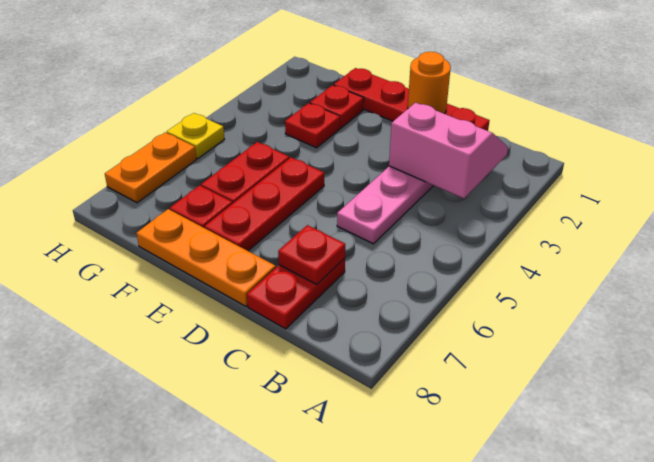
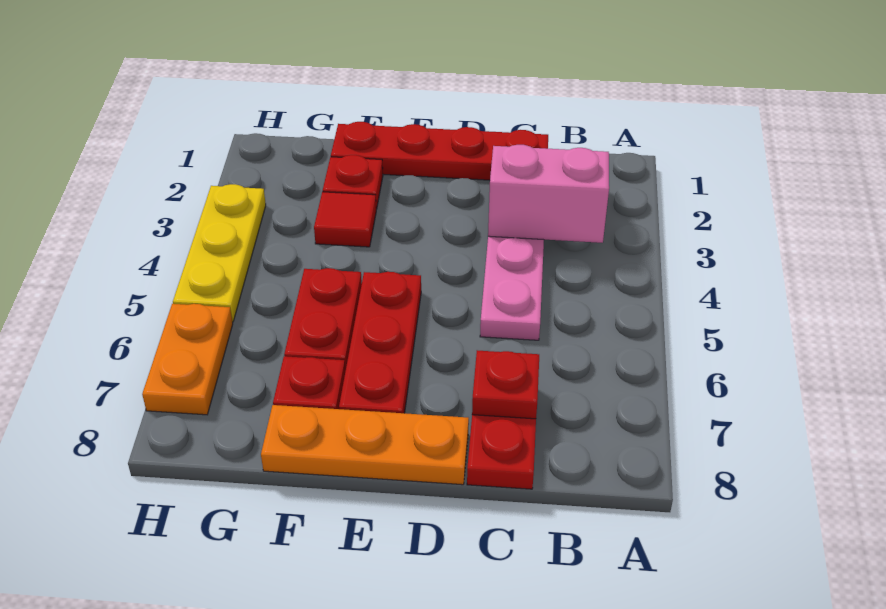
orange 1x1 round brick [408,52,451,114] -> none
red 1x1 plate [285,103,340,148] -> red 1x1 tile [314,192,376,247]
yellow 1x1 plate [167,113,224,159] -> yellow 1x3 plate [173,184,266,322]

